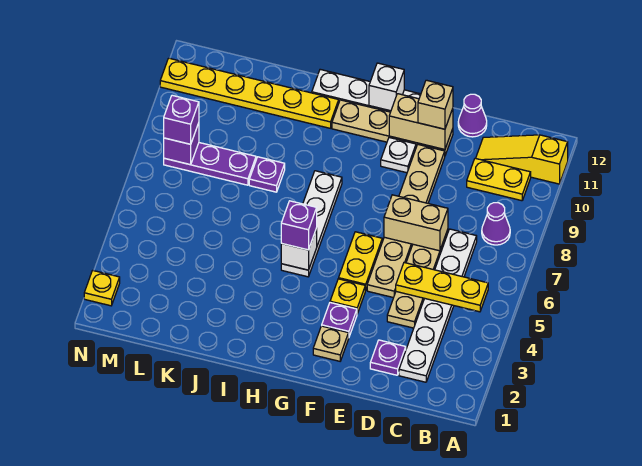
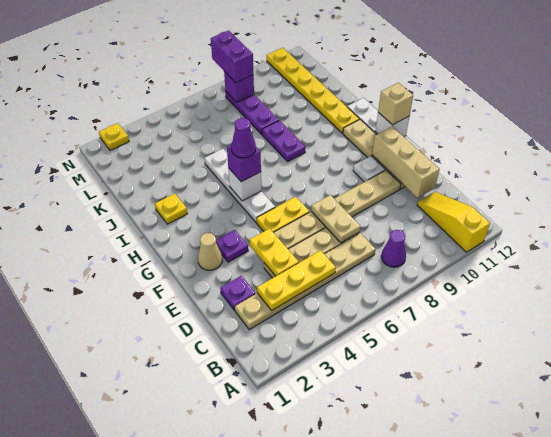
yellow 1x3 plate [396,263,488,312] -> yellow 1x3 plate turned to [257,251,336,311]
yellow 1x2 plate [467,158,531,201] -> yellow 1x2 plate moved to [249,229,299,276]
white 1x6 plate [399,229,477,382] -> tan 1x6 plate [235,233,376,330]
tan 1x2 brick [384,195,448,251] -> tan 1x2 plate [311,195,360,243]
purple 1x1 cone [458,94,487,137] -> purple 1x1 cone moved to [231,118,256,158]
tan 1x2 brick [389,94,453,150] -> tan 1x3 brick [372,126,440,198]
tan 1x1 brick [418,80,453,129] -> tan 1x1 brick moved to [378,83,413,125]
tan 1x1 plate [313,326,349,361] -> tan 1x1 cone [198,233,222,270]
yellow 1x1 plate [330,279,366,314] -> yellow 1x1 plate moved to [155,193,188,224]
white 1x4 plate [281,171,342,277] -> white 1x4 plate turned to [204,149,275,223]
purple 1x1 plate [249,157,285,192] -> purple 1x2 plate [262,121,305,161]
purple 1x1 brick [164,95,199,144] -> purple 1x2 brick [211,30,253,83]

